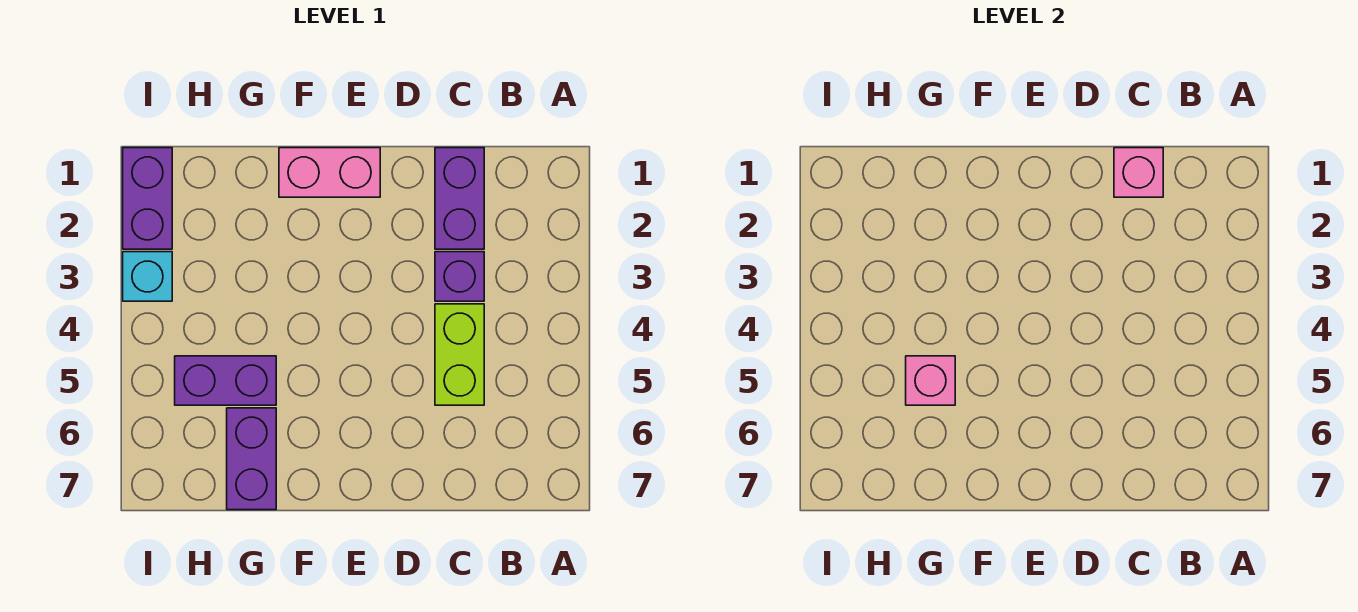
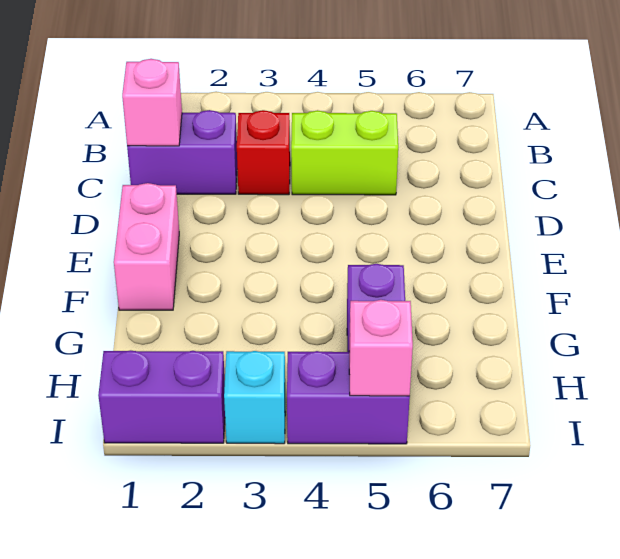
purple 1x1 brick [435,252,484,301] -> red 1x1 brick [237,110,290,195]
pink 1x1 brick [906,356,955,405] -> pink 1x1 brick moved to [349,300,413,396]
purple 1x2 brick [227,408,276,510] -> purple 1x2 brick moved to [287,351,410,444]

